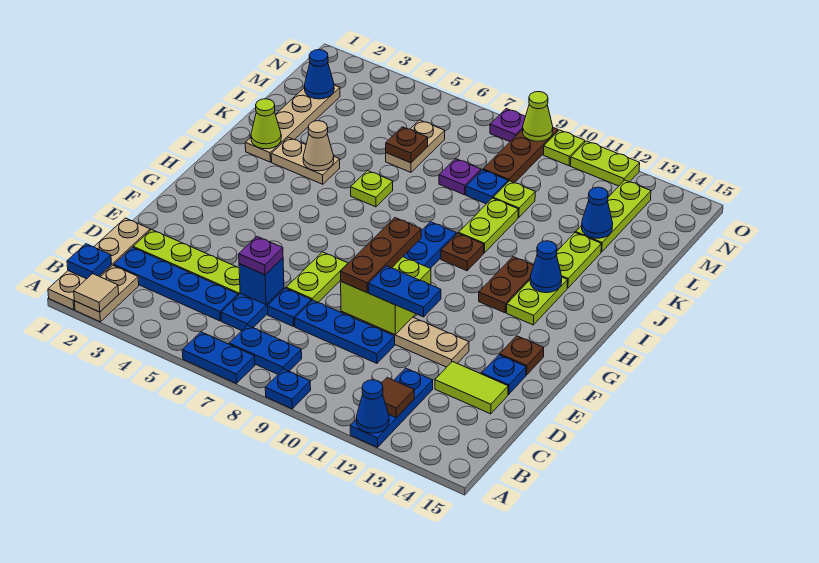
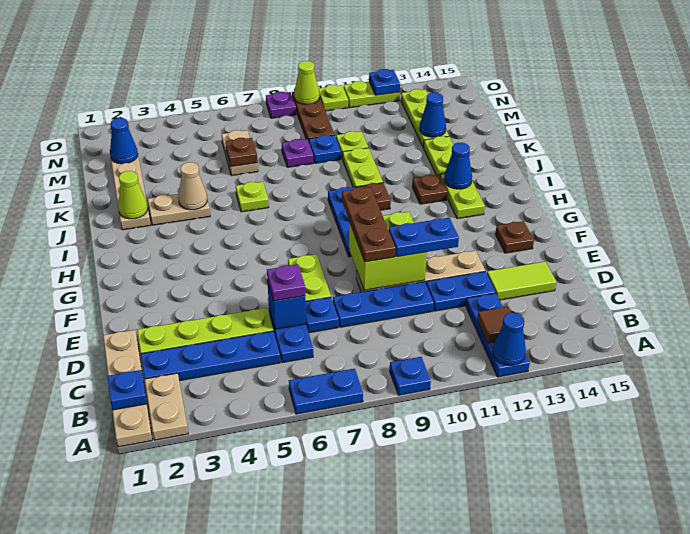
tan 1x1 tile [74,274,119,312] -> none
blue 1x2 plate [229,325,302,374] -> blue 1x2 plate moved to [426,271,496,311]
blue 1x1 plate [482,355,526,394] -> blue 1x1 plate moved to [369,69,400,95]
brown 1x2 plate [479,257,534,313] -> brown 1x1 plate [412,174,447,204]

